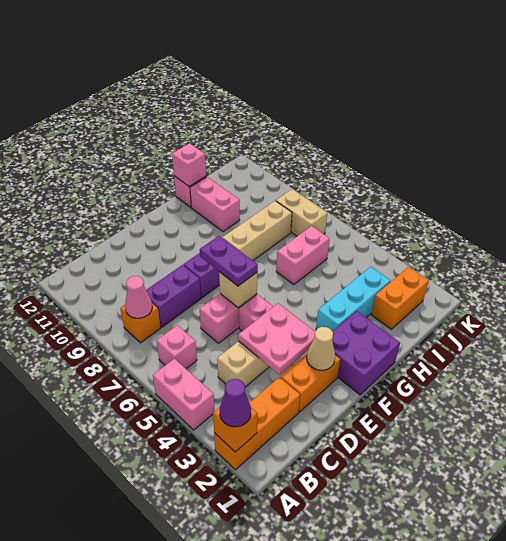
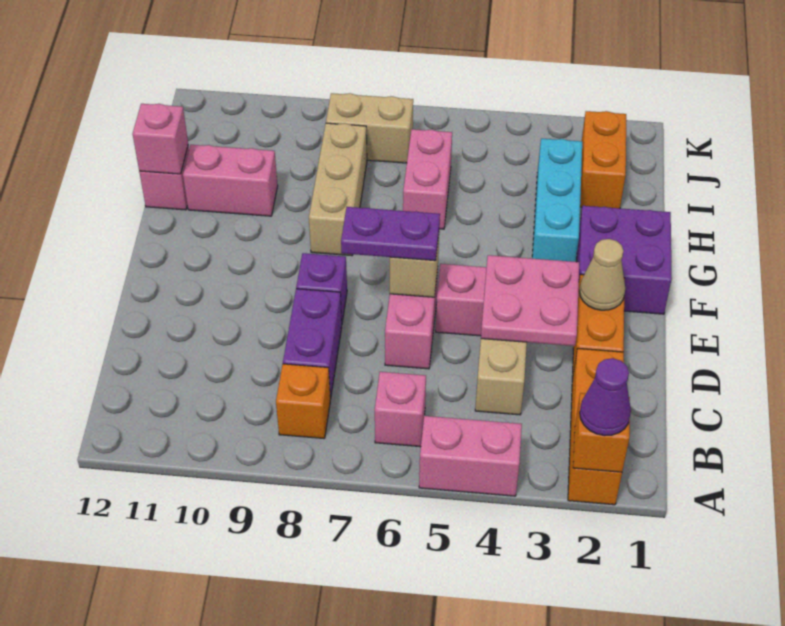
pink 1x1 cone [125,276,152,318] -> none

